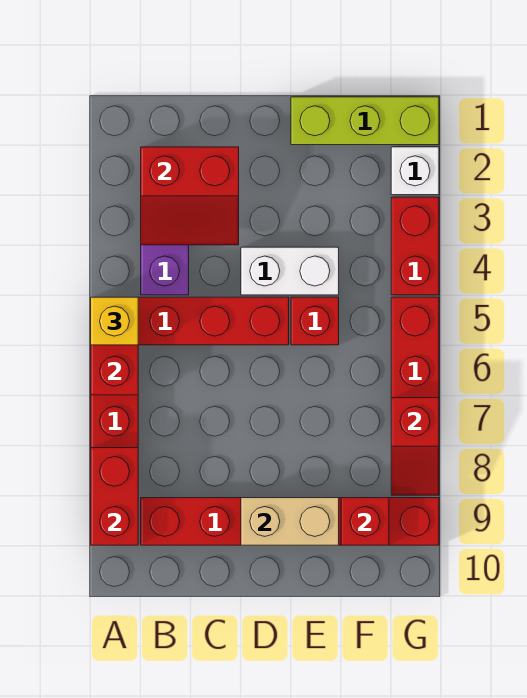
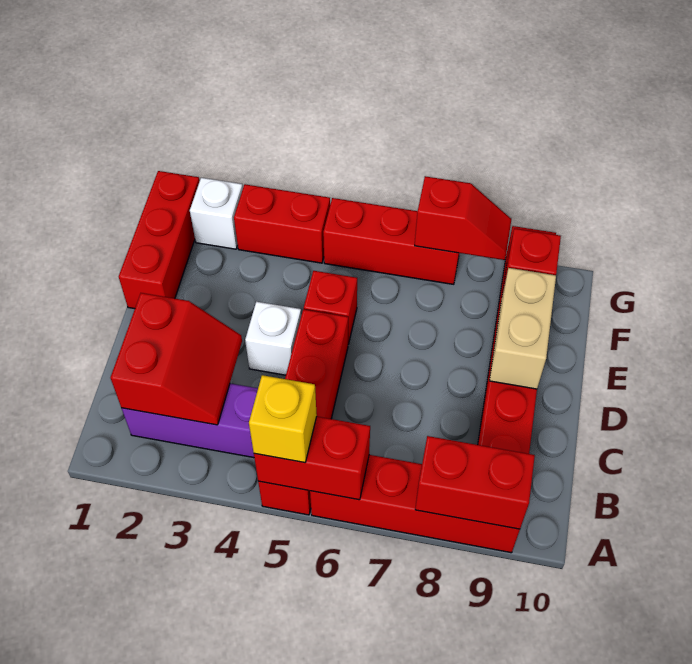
white 1x2 brick [241,247,339,295] -> white 1x1 brick [245,302,301,375]
lime 1x3 brick [291,97,439,145] -> red 1x3 brick [119,171,200,309]

